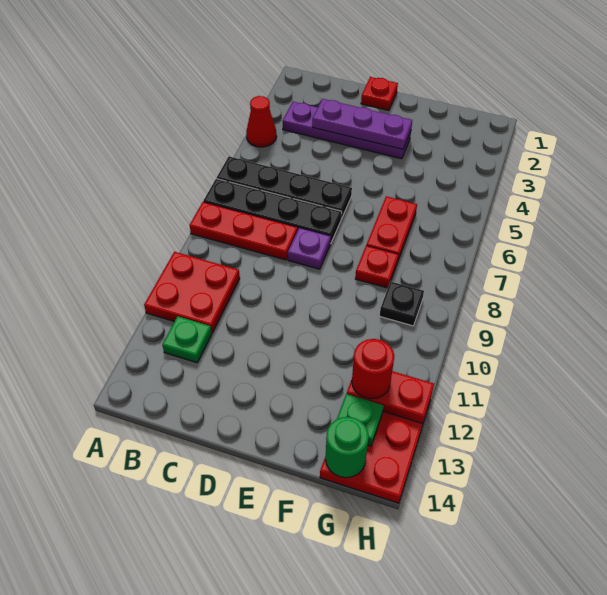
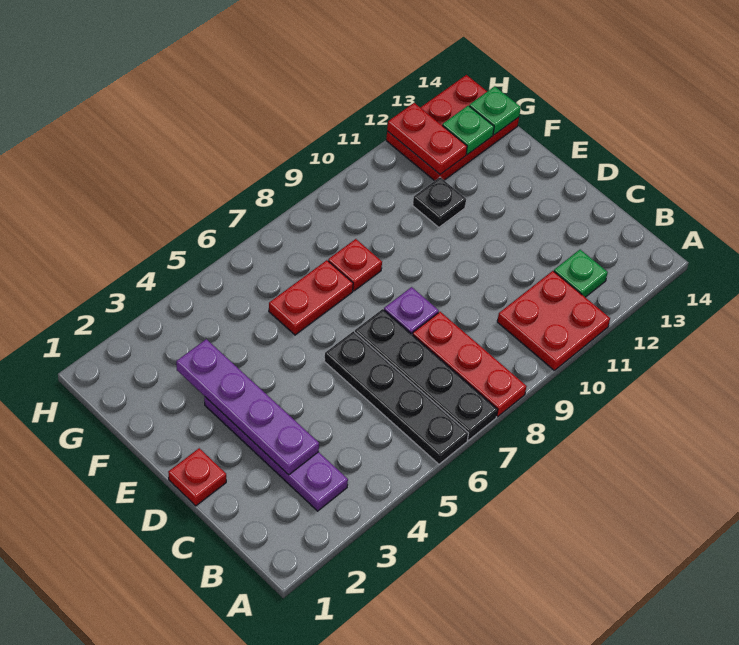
red 1x1 cone [246,96,277,147] -> none
purple 1x3 plate [312,99,412,149] -> purple 1x4 plate [176,339,319,475]
black 1x1 plate [380,281,424,326] -> black 1x1 plate moved to [413,177,466,227]
red 1x1 round brick [352,339,394,399] -> none
green 1x1 round brick [326,417,369,478] -> green 1x1 plate [469,86,521,135]

